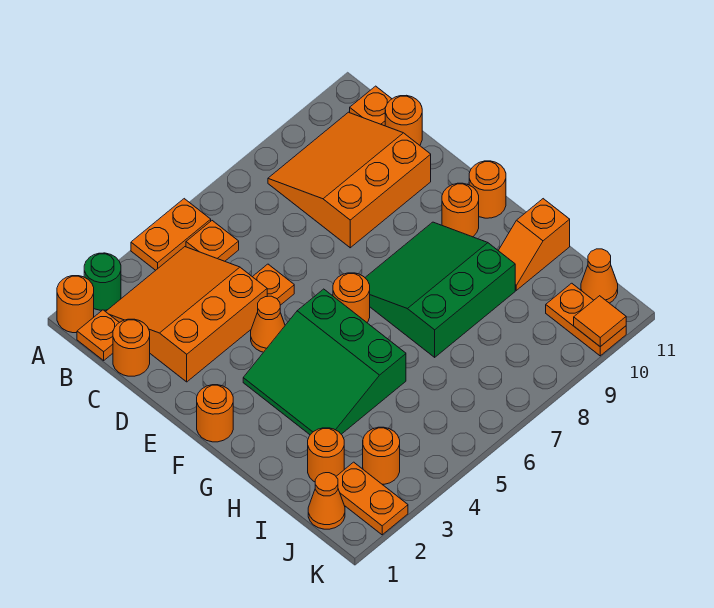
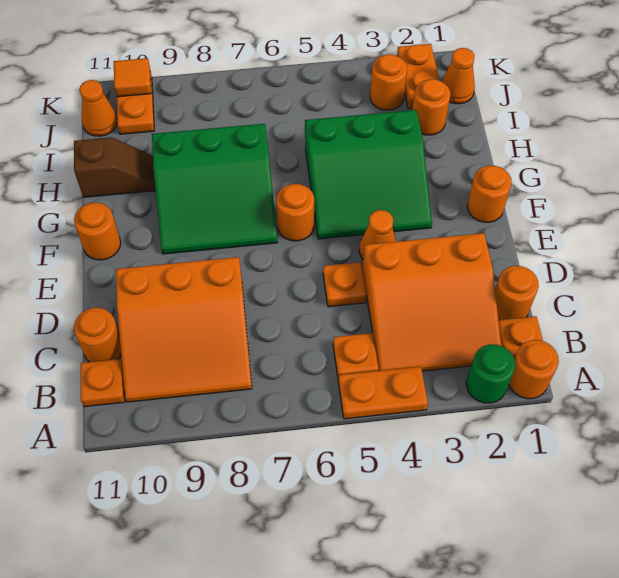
green 3x3 slope [243,289,406,435] -> green 3x3 slope turned to [305,110,432,239]
orange 1x1 round brick [442,183,479,237] -> none
orange 1x2 slope [498,199,570,290] -> brown 1x2 slope [74,137,156,197]

